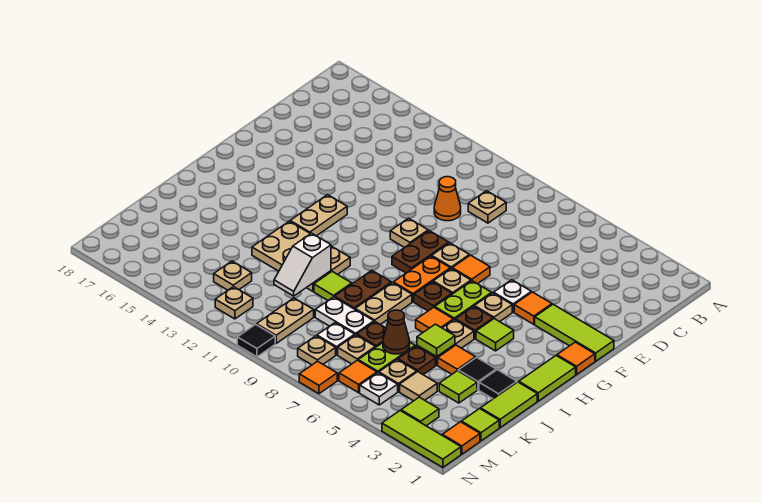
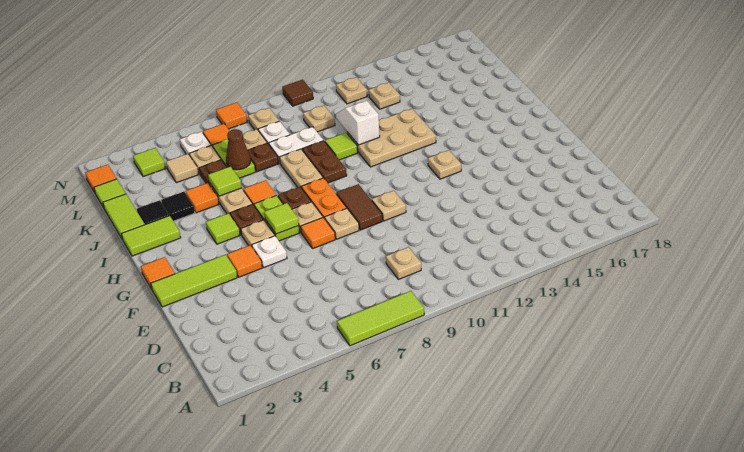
orange 1x1 cone [434,177,461,221] -> none
brown 1x2 plate [392,231,449,273] -> brown 1x2 tile [336,184,383,230]
tan 1x2 plate [290,195,347,236] -> tan 1x1 plate [428,150,461,179]
lime 1x2 tile [519,356,576,401] -> lime 1x2 tile turned to [122,216,181,256]
lime 1x1 tile [439,371,477,403] -> lime 1x1 tile moved to [264,203,299,234]
tan 1x2 plate [257,298,314,343] -> tan 1x1 plate [303,106,335,132]
lime 1x3 tile [382,411,461,467] -> lime 1x3 tile moved to [337,291,424,346]
black 1x1 tile [237,324,275,357] -> brown 1x1 tile [282,80,313,106]

